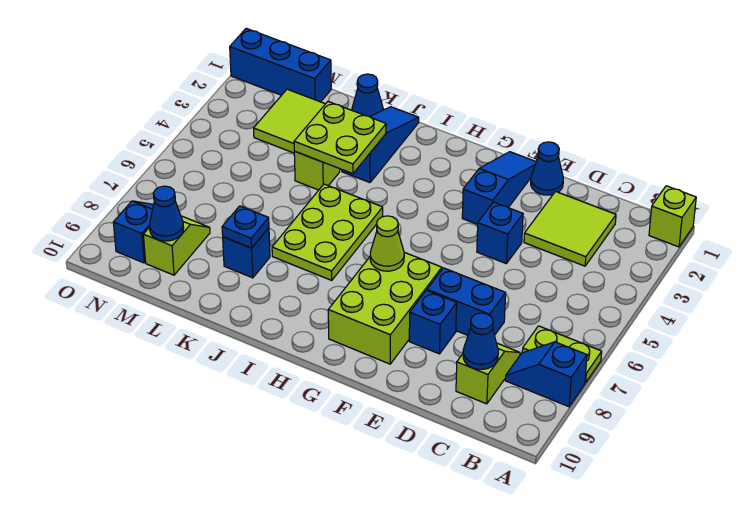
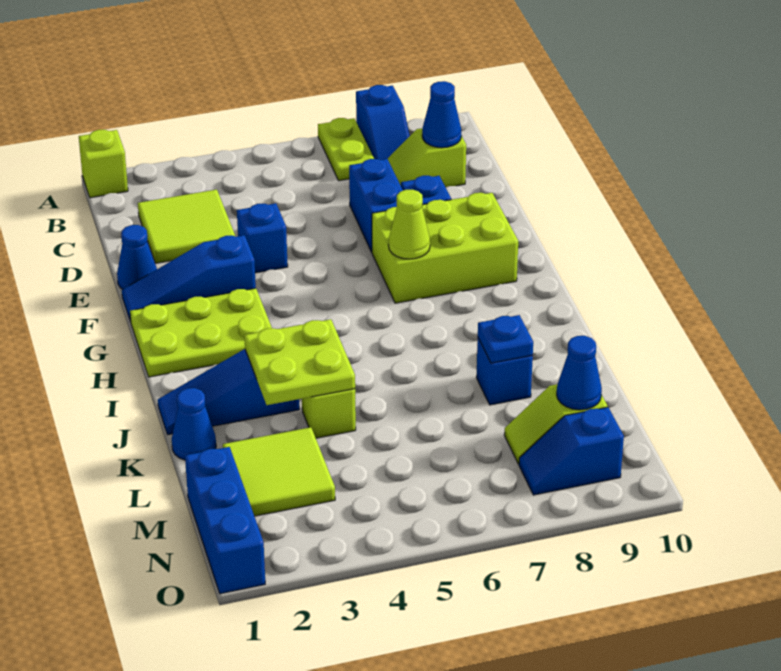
lime 2x3 plate [272,184,383,280] -> lime 2x3 plate moved to [130,288,272,377]

